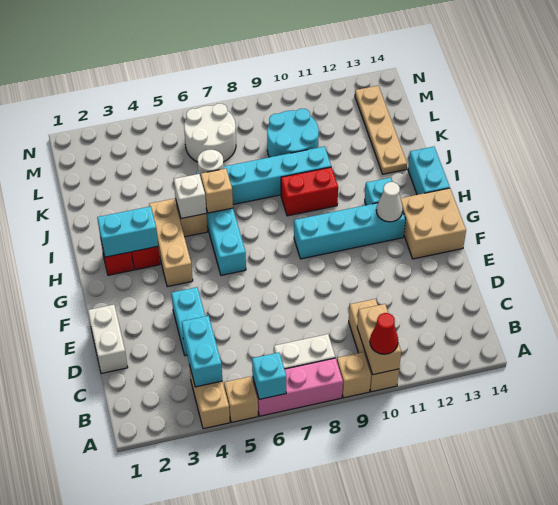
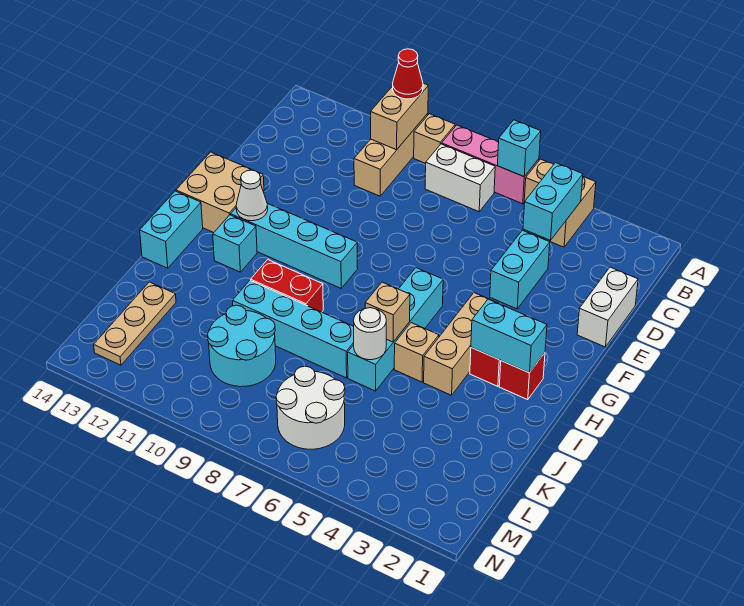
white 1x1 brick [174,174,206,219] -> none
tan 1x4 plate [355,86,407,174] -> tan 1x3 plate [94,282,176,365]

